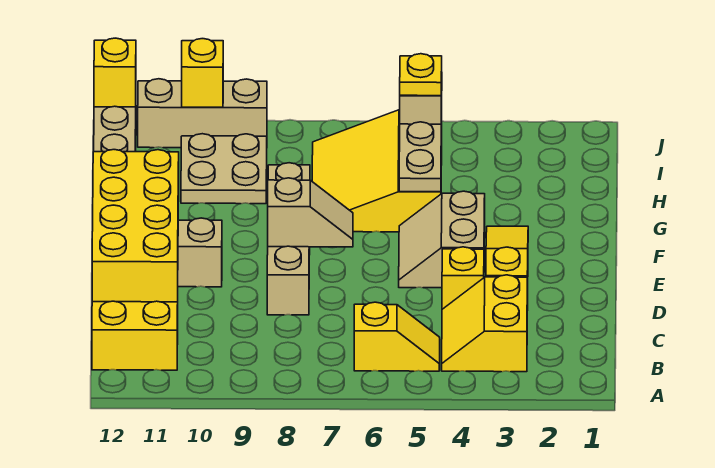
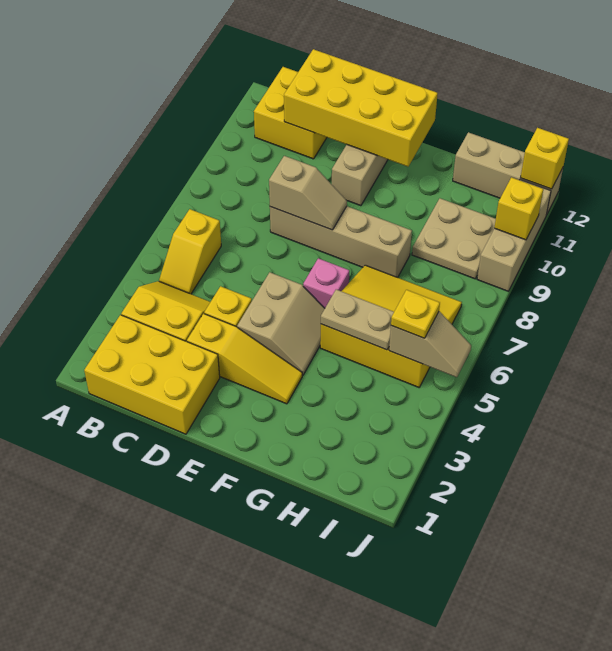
none -> yellow 2x3 brick [84,315,220,434]
tan 2x2 slope [399,191,485,288] -> tan 2x2 slope turned to [237,272,325,375]
tan 1x2 slope [268,178,353,247] -> tan 1x2 slope turned to [269,156,347,230]
none -> pink 1x1 brick [303,258,349,308]

